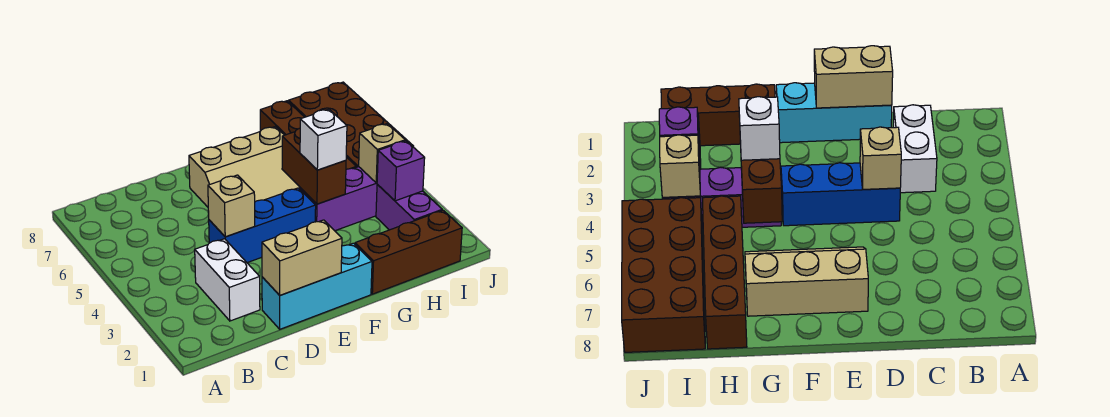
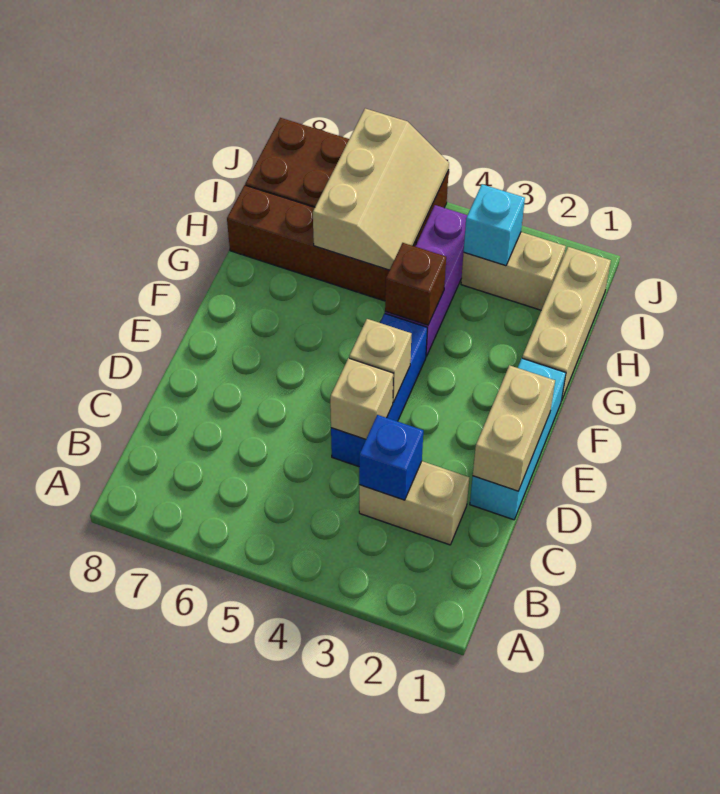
white 1x2 brick [195,239,260,321] -> tan 1x2 brick [359,461,469,545]
none -> blue 1x1 brick [359,415,423,500]
tan 2x3 slope [189,127,300,207] -> tan 2x3 slope moved to [313,108,449,270]
brown 1x3 brick [355,210,462,294] -> tan 1x3 brick [522,247,611,401]
brown 1x2 brick [282,128,346,204] -> brown 1x1 brick [385,243,446,325]
white 1x1 brick [300,109,347,170] -> none
purple 1x2 brick [376,185,442,230] -> tan 1x2 brick [461,232,566,310]
purple 1x1 brick [377,141,425,201] -> cyan 1x1 brick [464,184,525,266]
tan 1x1 brick [359,124,405,183] -> tan 1x1 brick moved to [349,319,412,402]

